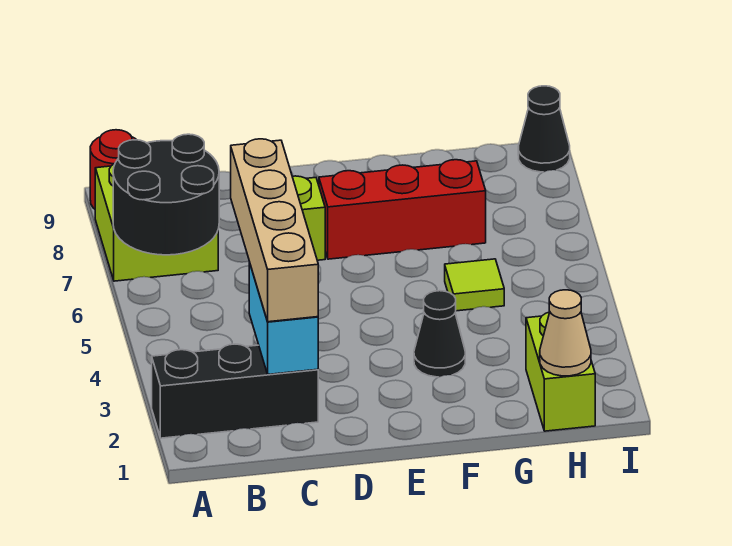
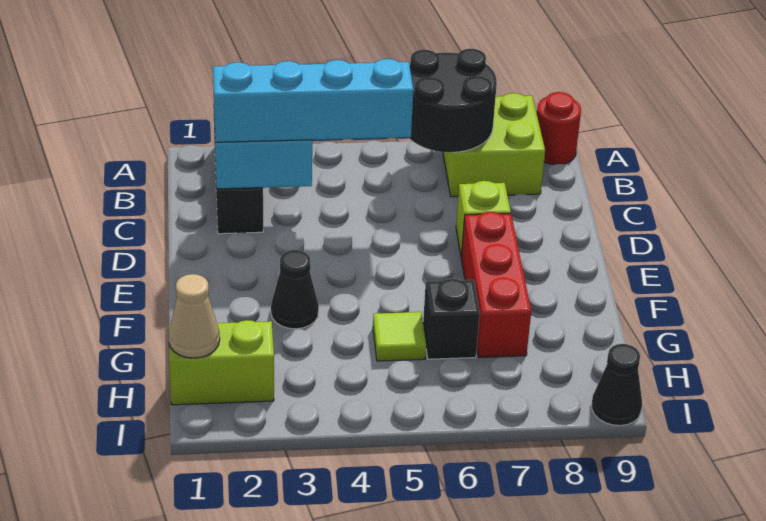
tan 1x4 brick [231,139,318,322] -> cyan 1x4 brick [213,59,413,142]
none -> black 1x1 brick [423,279,480,359]

